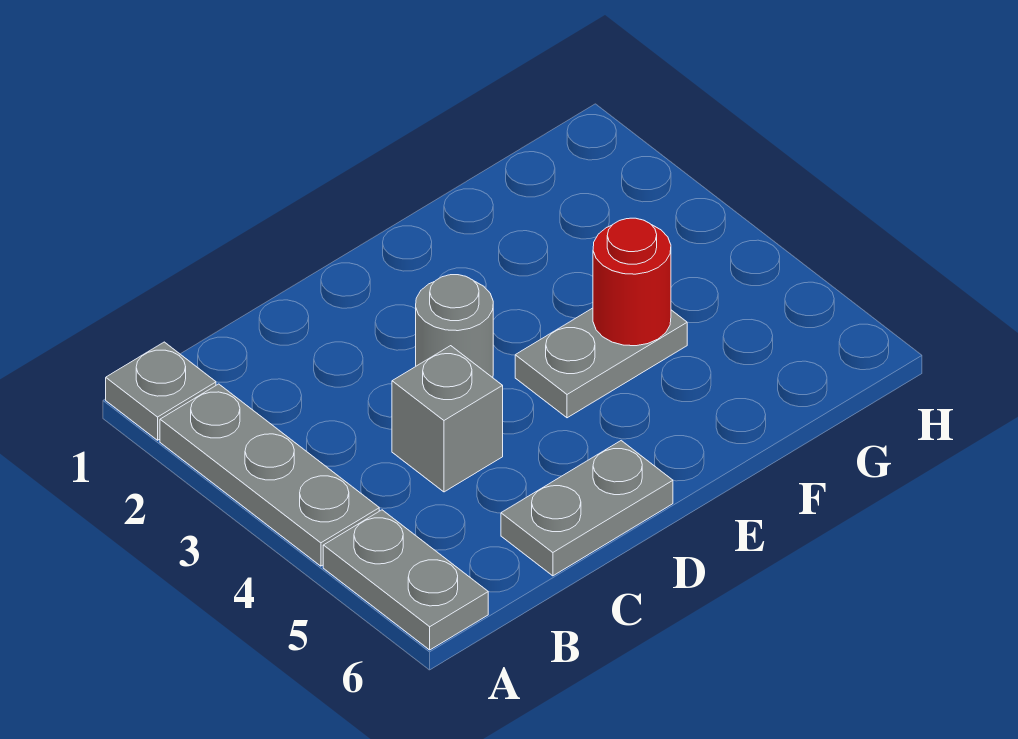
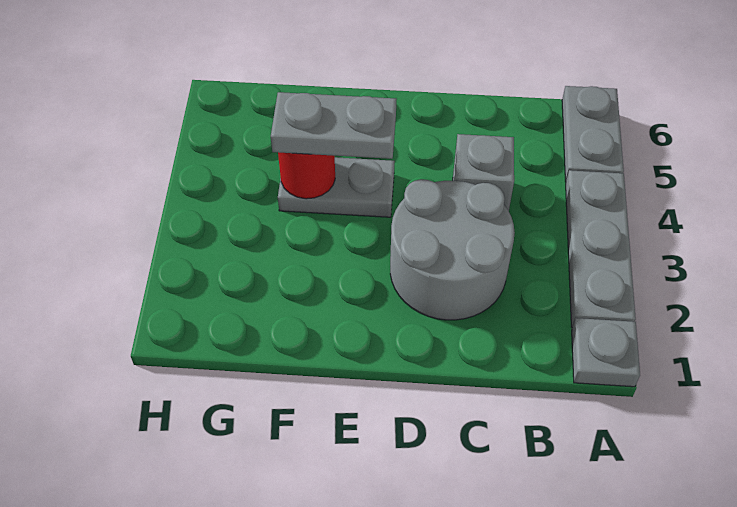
grey 1x2 plate [501,441,673,576] -> grey 1x2 plate moved to [271,92,397,159]
grey 1x1 round brick [416,275,493,378] -> grey 2x2 round brick [390,179,515,320]

